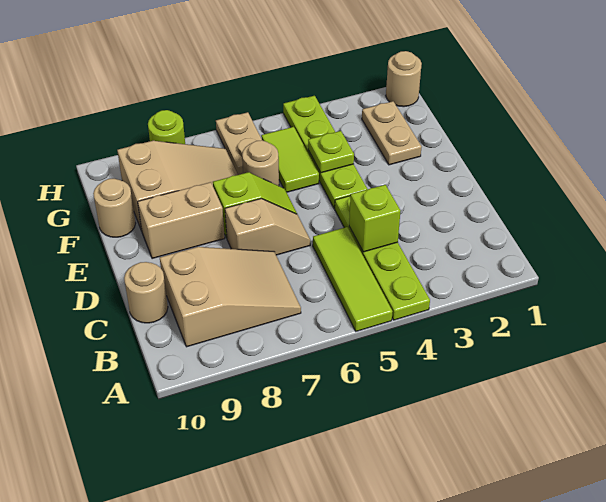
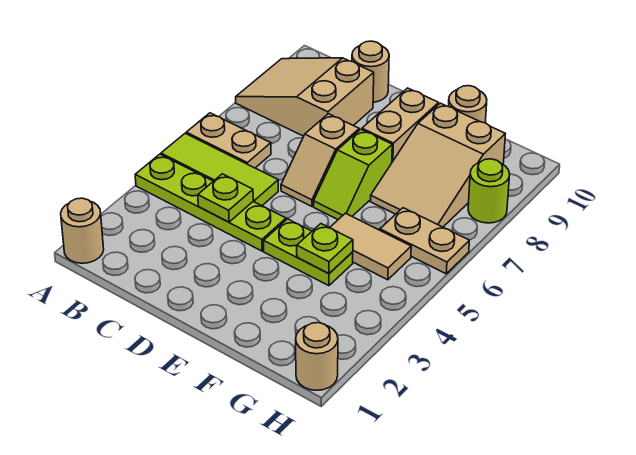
tan 2x3 slope [160,247,301,347] -> tan 2x3 slope turned to [236,58,374,136]
lime 1x1 brick [349,185,400,252] -> lime 1x1 plate [198,174,253,222]
lime 1x4 plate [283,96,367,209] -> lime 1x2 plate [264,219,353,286]
tan 1x2 plate [362,101,422,165] -> tan 1x2 plate moved to [186,113,271,168]
lime 1x2 tile [261,127,319,192] -> tan 1x2 tile [330,213,411,280]
tan 1x1 round brick [242,140,279,186] -> tan 1x1 round brick moved to [61,198,104,263]

